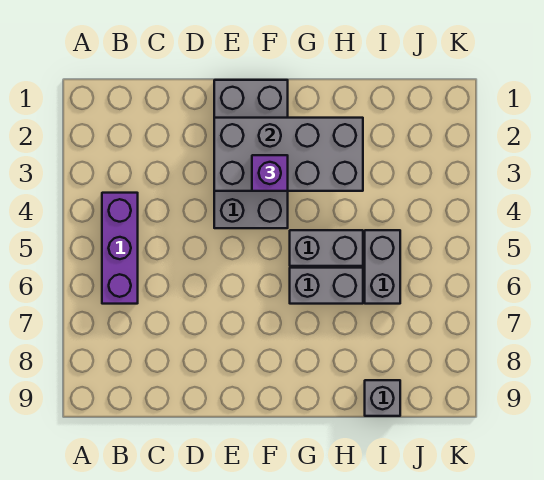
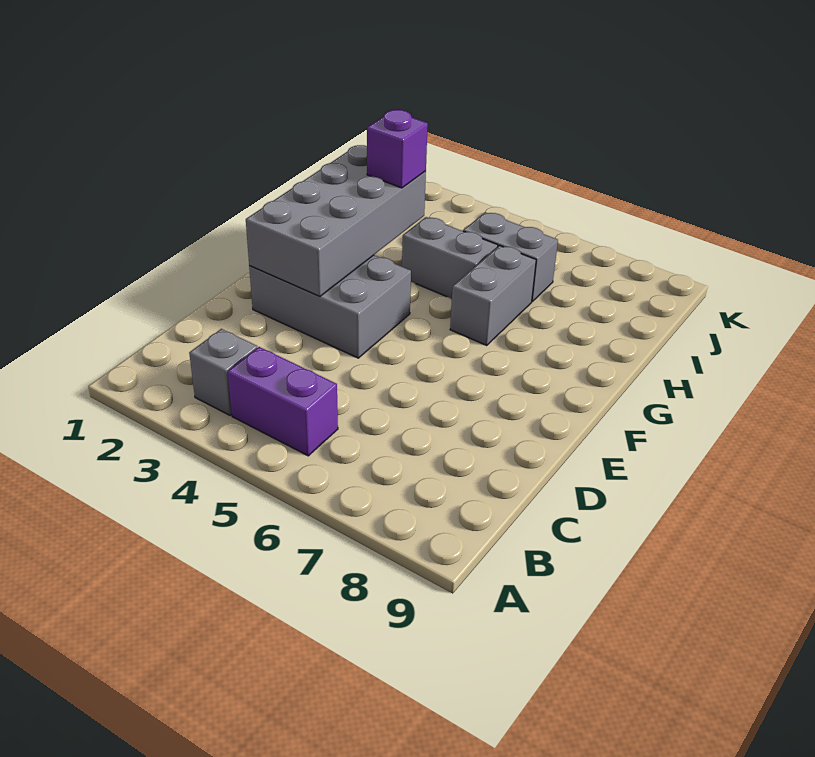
purple 1x3 brick [102,193,138,304] -> purple 1x2 brick [228,347,338,456]
grey 2x4 brick [214,80,288,228] -> grey 2x3 brick [249,255,411,358]
purple 1x1 brick [252,155,288,191] -> purple 1x1 brick moved to [367,110,428,188]
grey 1x2 brick [290,230,363,266] -> grey 1x2 brick turned to [402,217,498,299]
grey 1x1 brick [365,380,400,416] -> grey 1x1 brick moved to [189,329,257,415]

